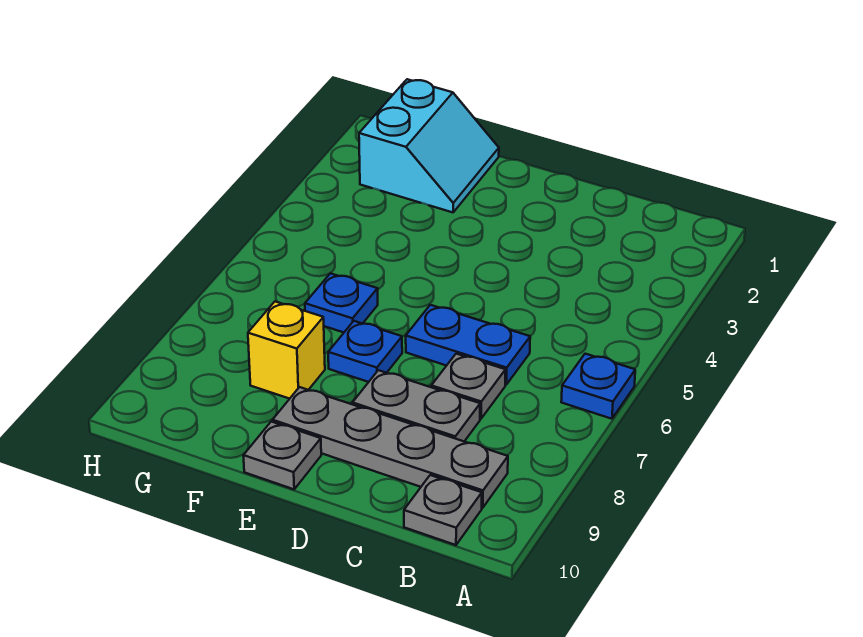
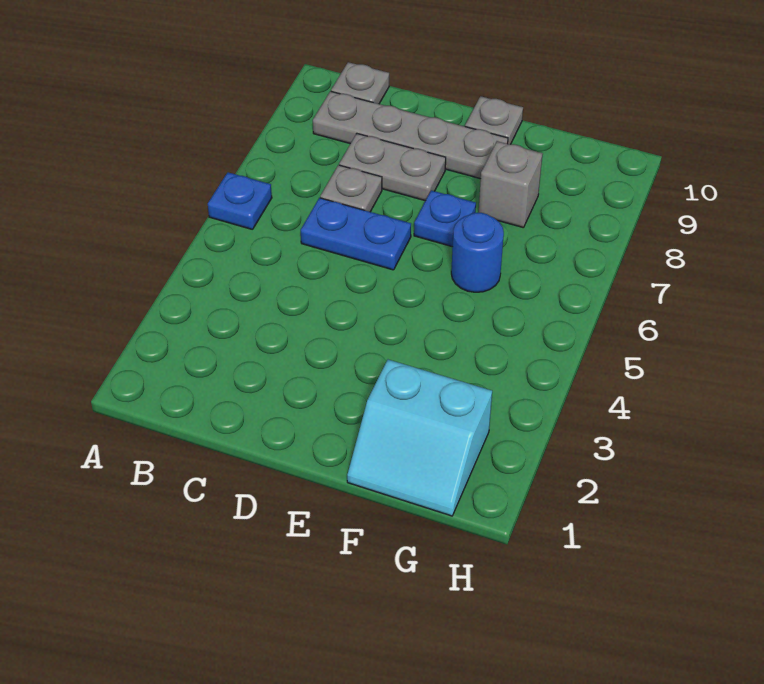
cyan 2x2 slope [359,79,499,212] -> cyan 2x2 slope turned to [347,360,492,516]
blue 1x1 plate [305,273,378,332] -> blue 1x1 round brick [451,213,504,292]
yellow 1x1 brick [248,302,325,399] -> grey 1x1 brick [479,141,543,228]

